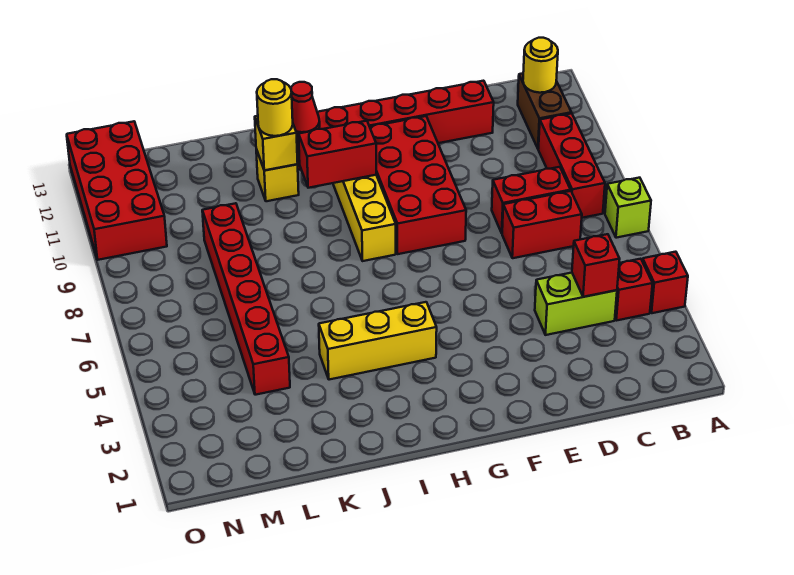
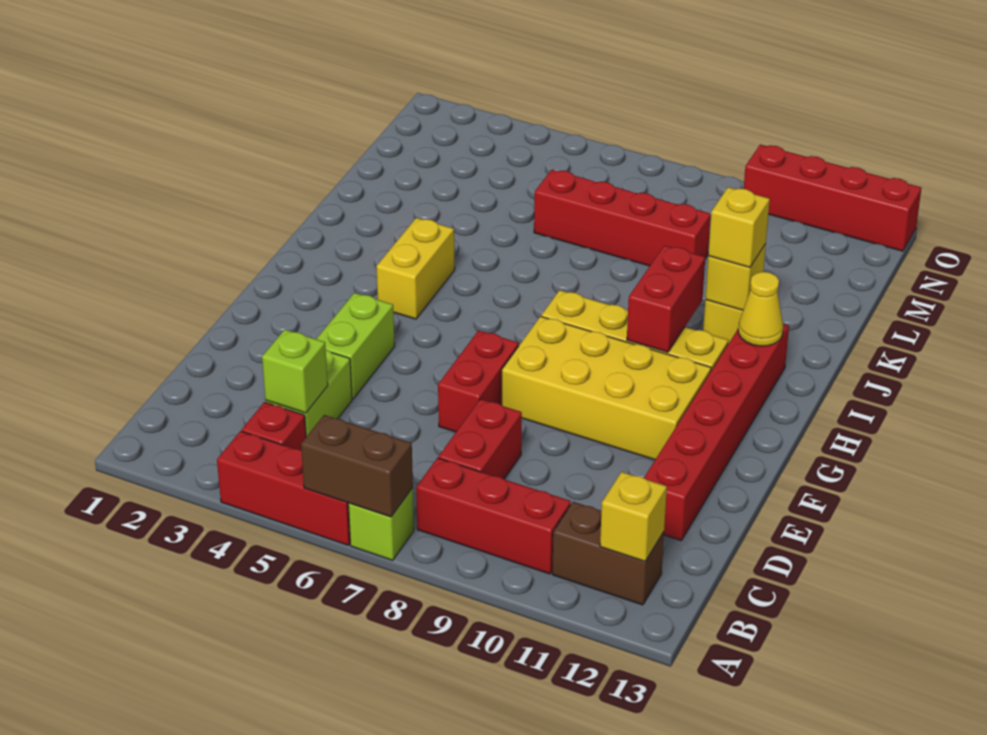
red 1x1 brick [642,252,688,313] -> red 1x3 brick [217,431,350,545]
none -> brown 1x2 brick [301,415,413,517]
yellow 1x1 round brick [523,38,558,93] -> yellow 1x1 brick [600,472,667,561]
red 1x1 brick [572,234,620,297] -> lime 1x1 brick [262,330,328,413]
red 1x2 brick [502,191,582,258] -> red 1x2 brick moved to [438,330,519,432]
none -> lime 1x2 brick [317,293,395,399]
red 2x4 brick [370,116,466,254] -> yellow 2x4 brick [502,316,711,460]
yellow 1x3 brick [319,302,437,380] -> yellow 1x2 brick [376,218,455,319]
red 1x1 cone [291,82,320,137] -> yellow 1x1 cone [738,272,783,346]
yellow 1x1 round brick [257,79,293,136] -> yellow 1x1 brick [708,187,770,267]
red 1x6 brick [202,203,290,395] -> red 1x4 brick [534,170,711,266]
red 2x4 brick [67,121,167,260] -> red 1x4 brick [744,145,921,251]

